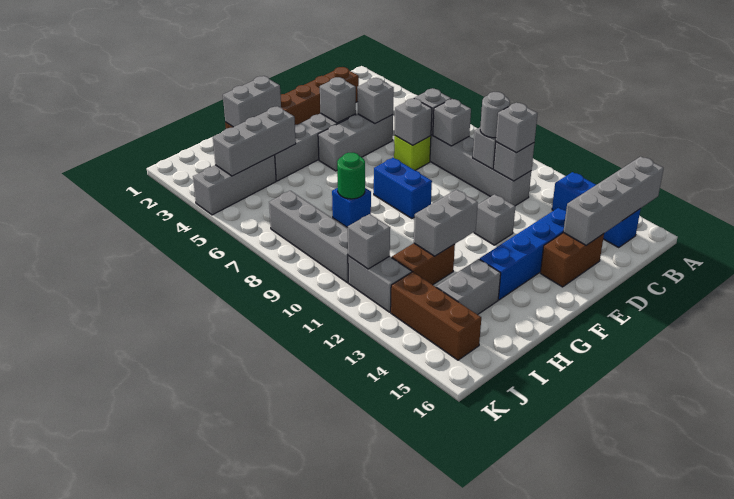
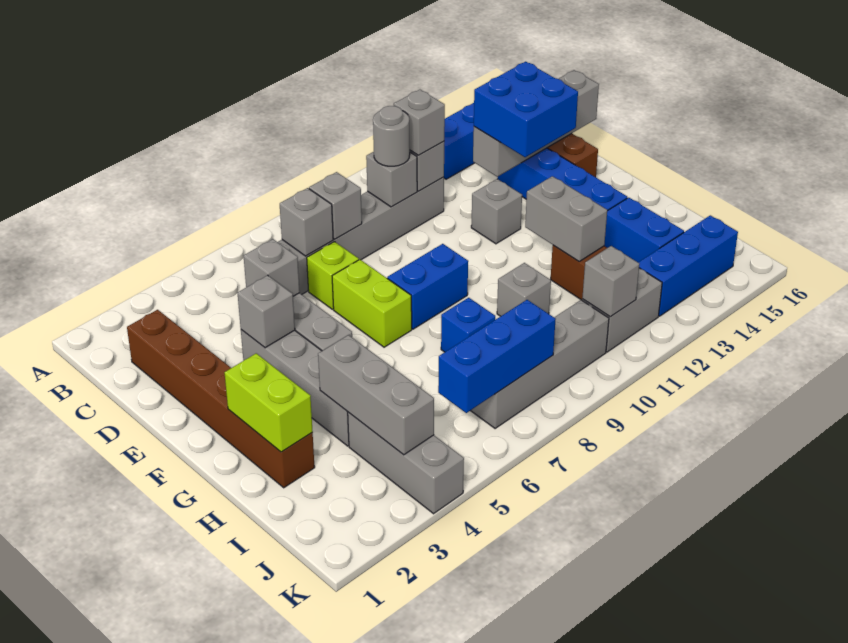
grey 1x4 brick [563,156,664,245] -> grey 1x4 brick turned to [473,70,599,177]
grey 1x1 brick [394,98,432,145] -> grey 1x1 brick moved to [497,263,551,316]
none -> blue 2x2 brick [474,62,578,157]
none -> lime 1x2 brick [332,260,412,347]
grey 1x2 brick [223,76,281,127] -> lime 1x2 brick [225,353,313,452]
green 1x1 round brick [337,153,365,199] -> none
grey 1x2 brick [436,259,501,315] -> blue 1x2 brick [604,198,684,262]
none -> blue 1x3 brick [438,300,556,413]
brown 1x3 brick [391,272,481,360] -> blue 1x3 brick [638,215,738,316]

